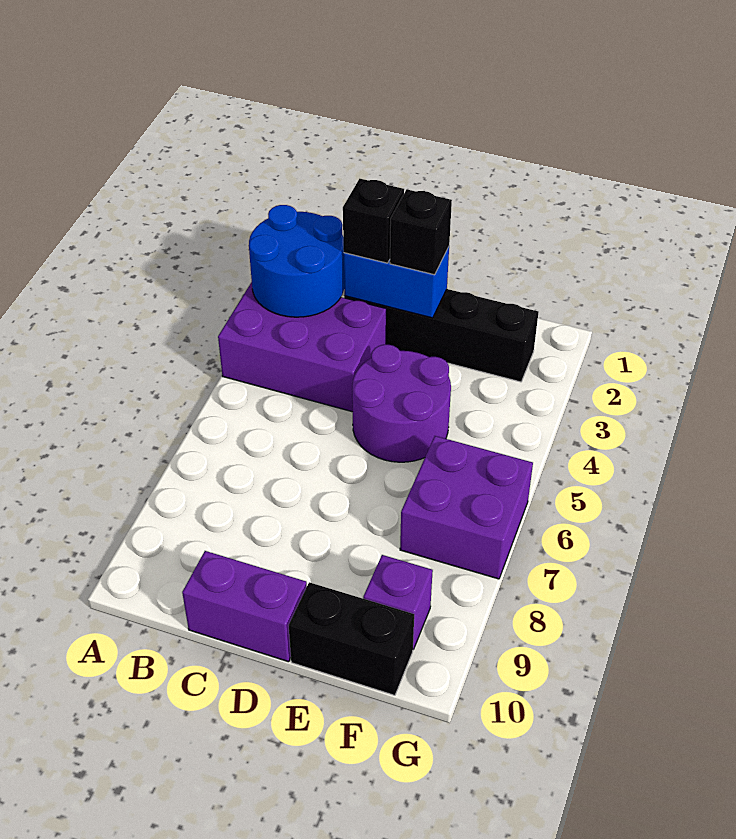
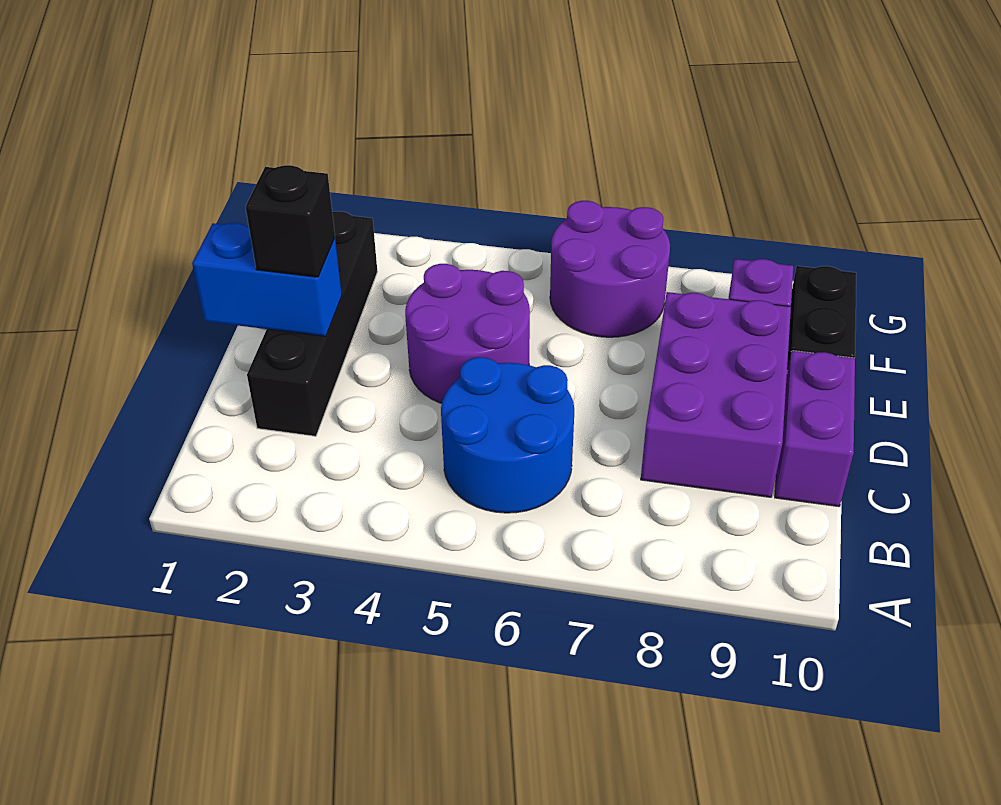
blue 2x2 round brick [249,205,344,317] -> blue 2x2 round brick moved to [441,357,574,513]
purple 2x3 brick [218,282,386,412] -> purple 2x3 brick moved to [641,292,791,497]
blue 1x2 brick [344,247,449,318] -> blue 1x2 brick turned to [192,223,342,336]
black 1x1 brick [343,179,404,263] -> none
purple 2x2 brick [400,436,533,579] -> purple 2x2 round brick [550,201,670,337]

